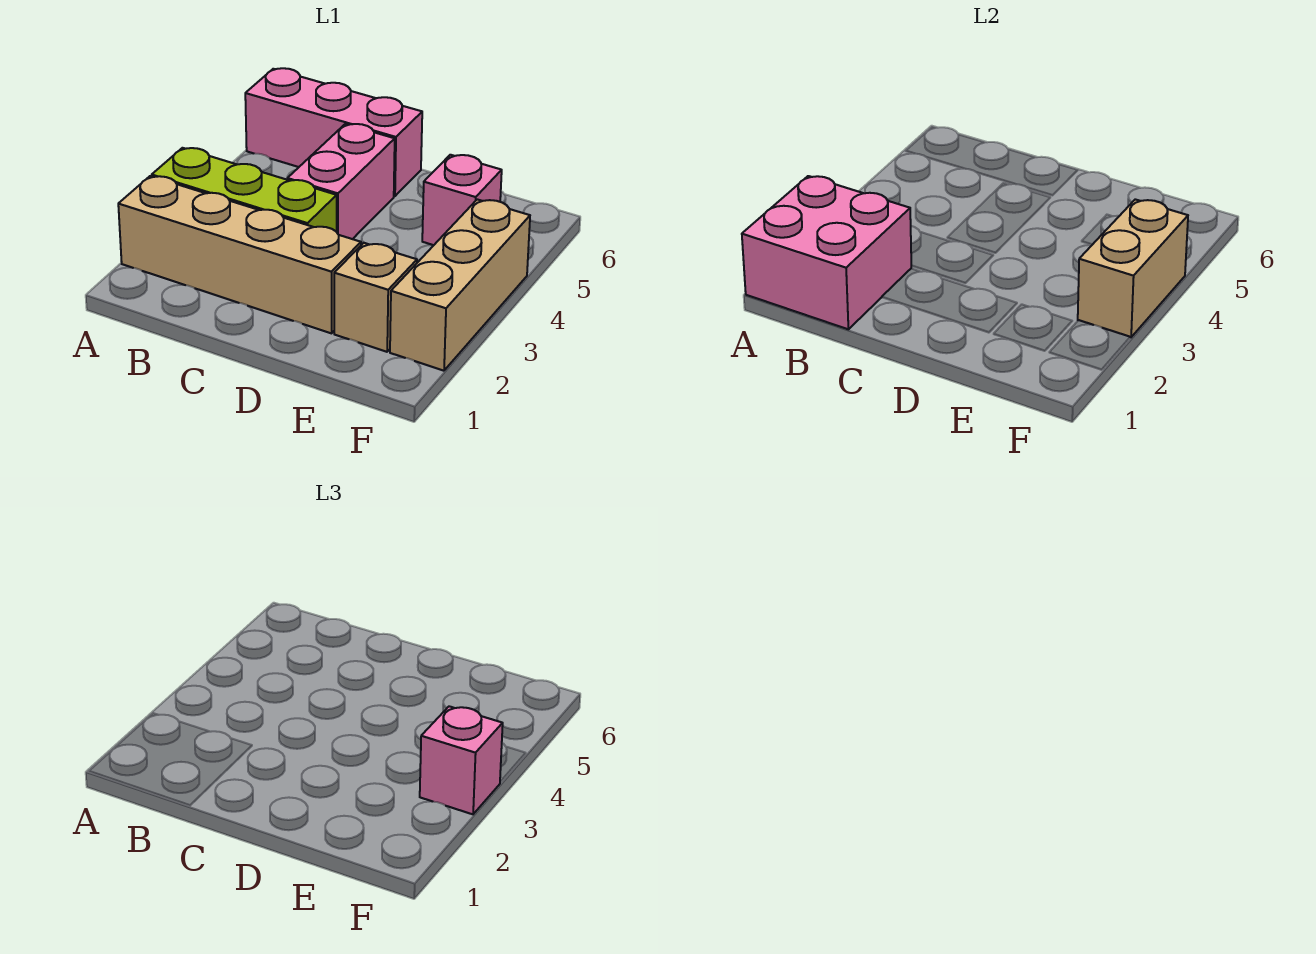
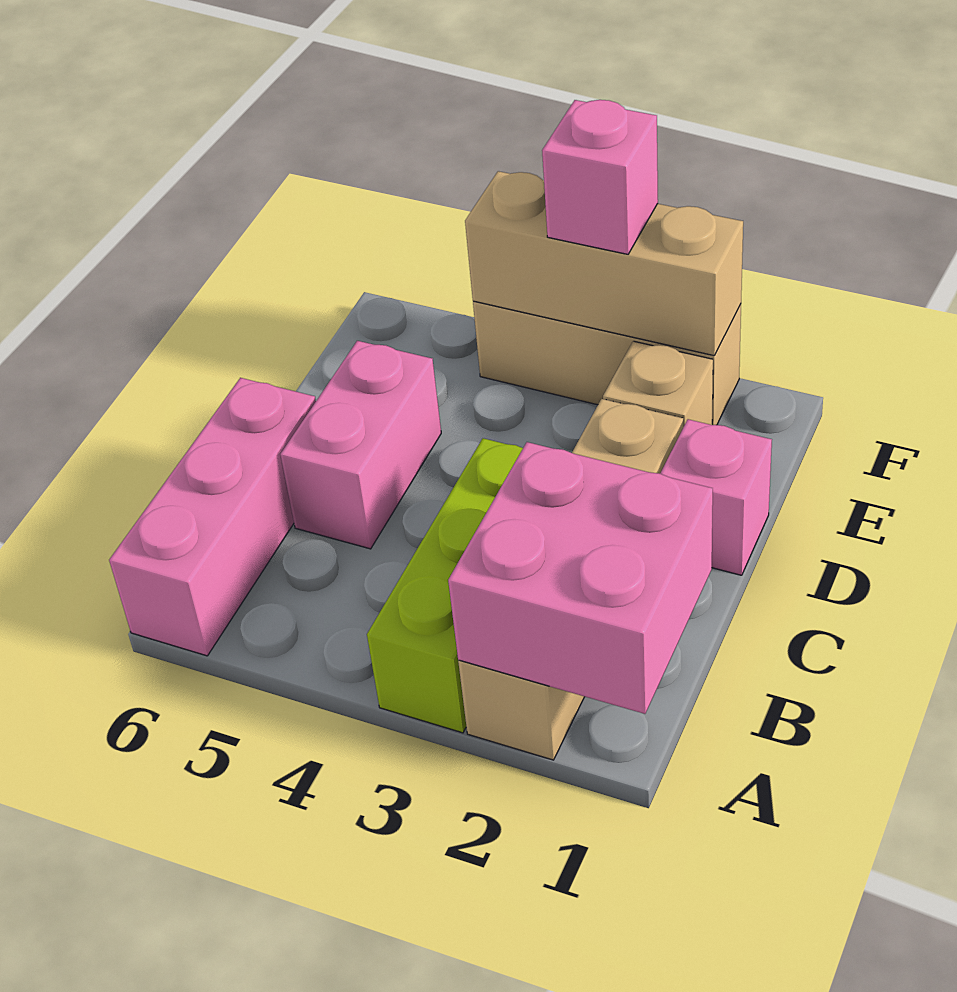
pink 1x2 brick [287,124,395,239] -> pink 1x2 brick turned to [280,341,441,549]
pink 1x1 brick [422,155,502,245] -> pink 1x1 brick moved to [660,419,772,575]
tan 1x2 brick [1078,199,1188,337] -> tan 1x3 brick [465,171,743,356]

